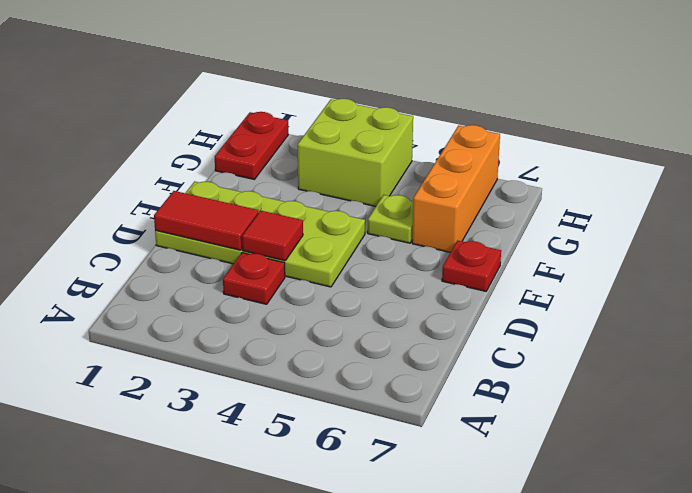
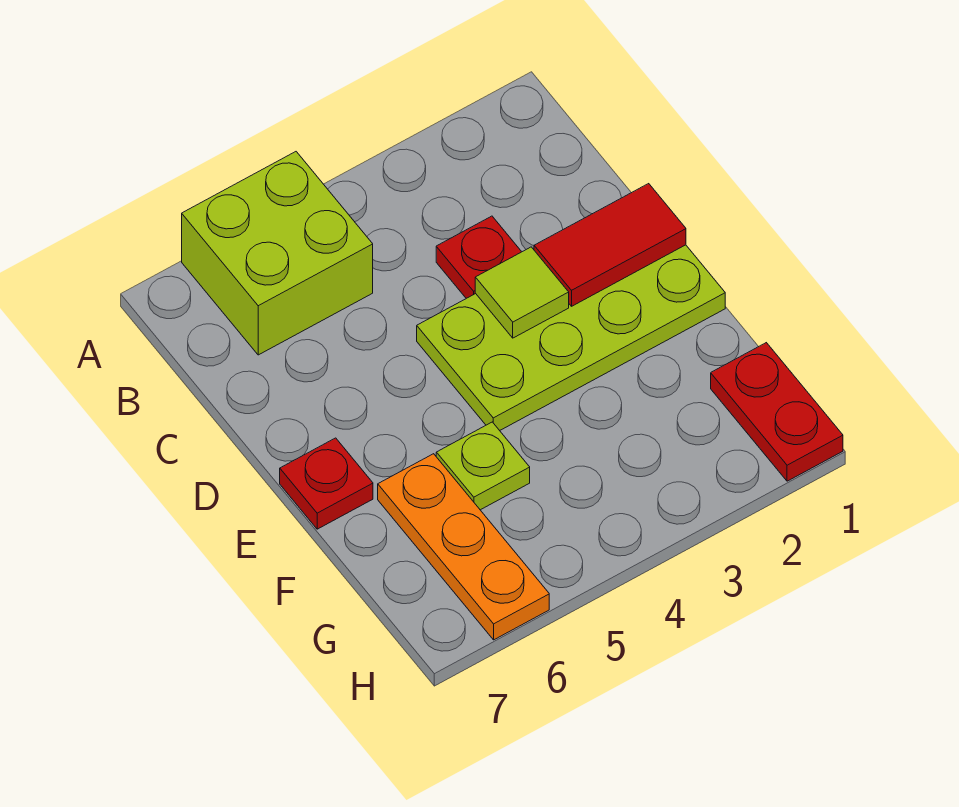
red 1x1 tile [242,211,303,261] -> lime 1x1 tile [475,247,569,338]
orange 1x3 brick [412,125,500,252] -> orange 1x3 plate [378,454,549,640]
lime 2x2 brick [298,99,413,206] -> lime 2x2 brick moved to [182,152,373,355]

